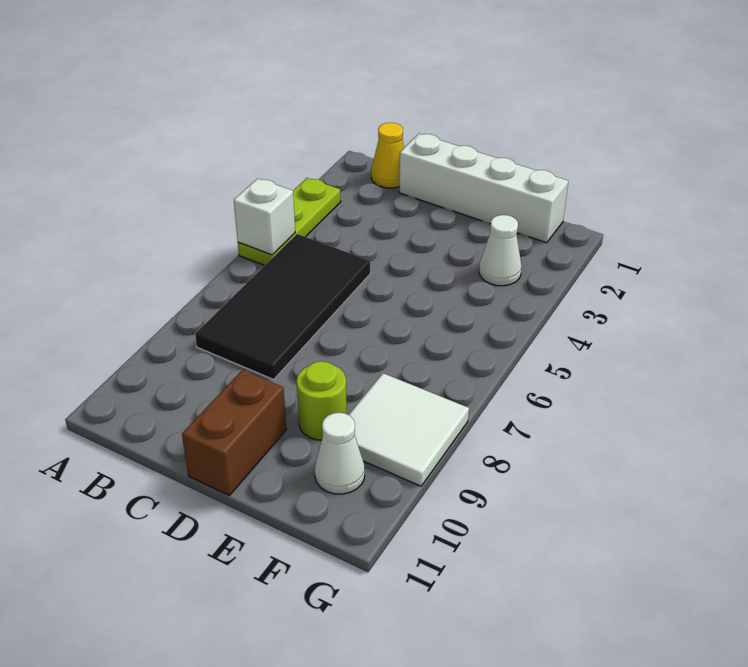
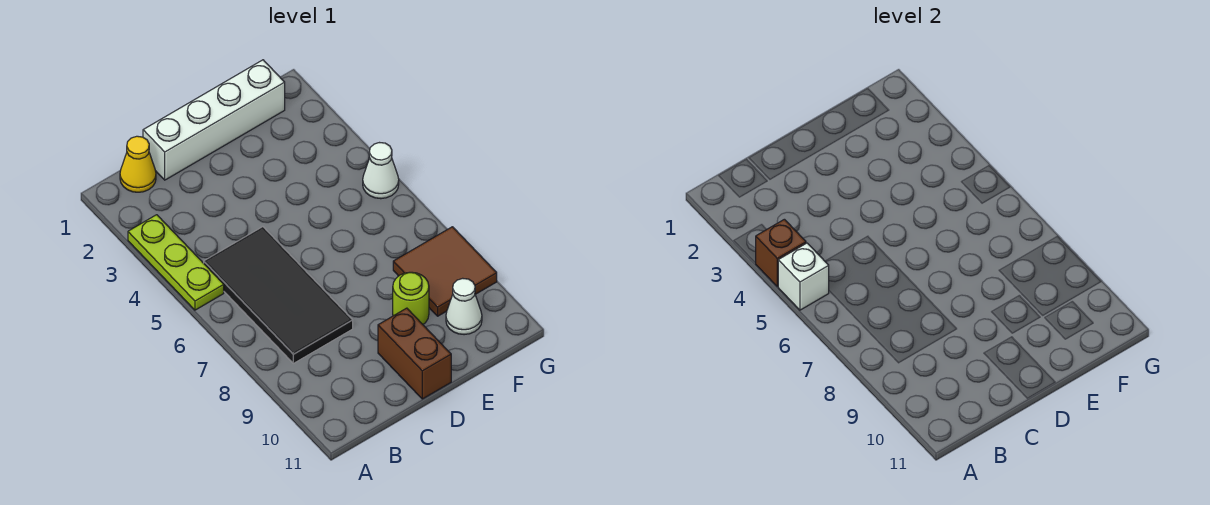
none -> brown 1x1 brick [756,219,806,287]
white 1x1 cone [479,215,522,286] -> white 1x1 cone moved to [363,143,399,199]
white 2x2 tile [349,373,469,486] -> brown 2x2 tile [393,227,497,316]

